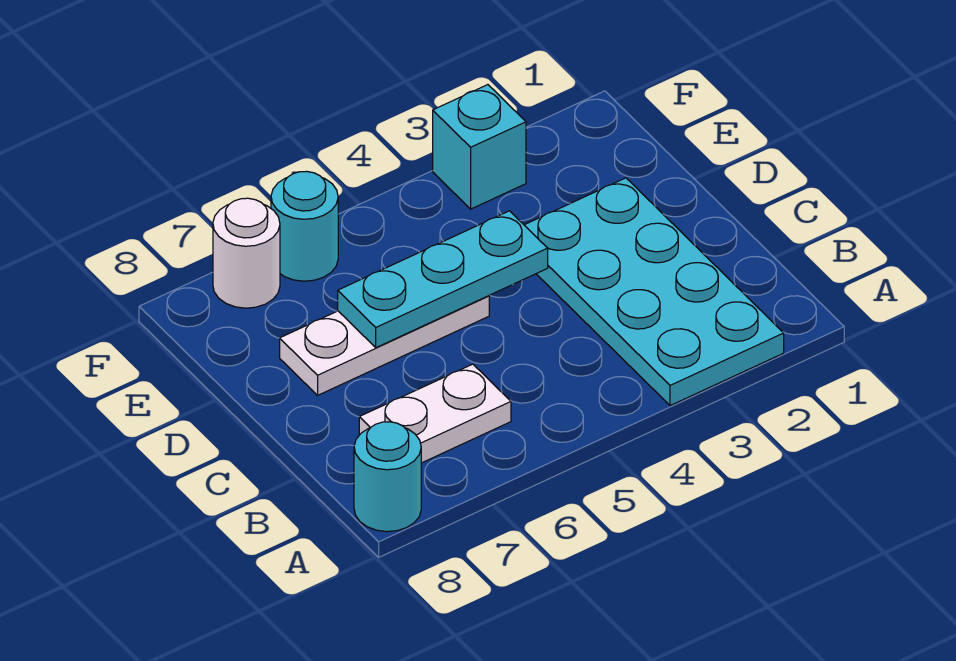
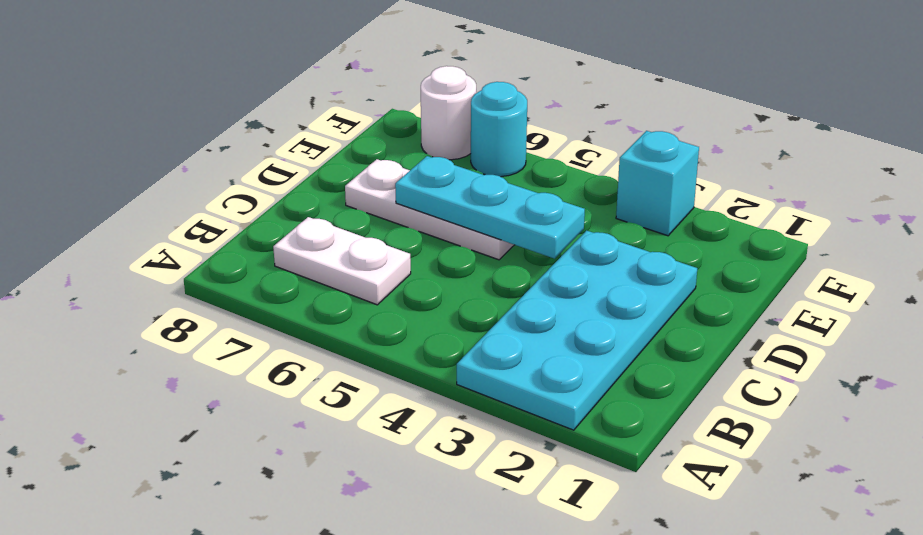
cyan 1x1 round brick [354,422,421,532] -> none

